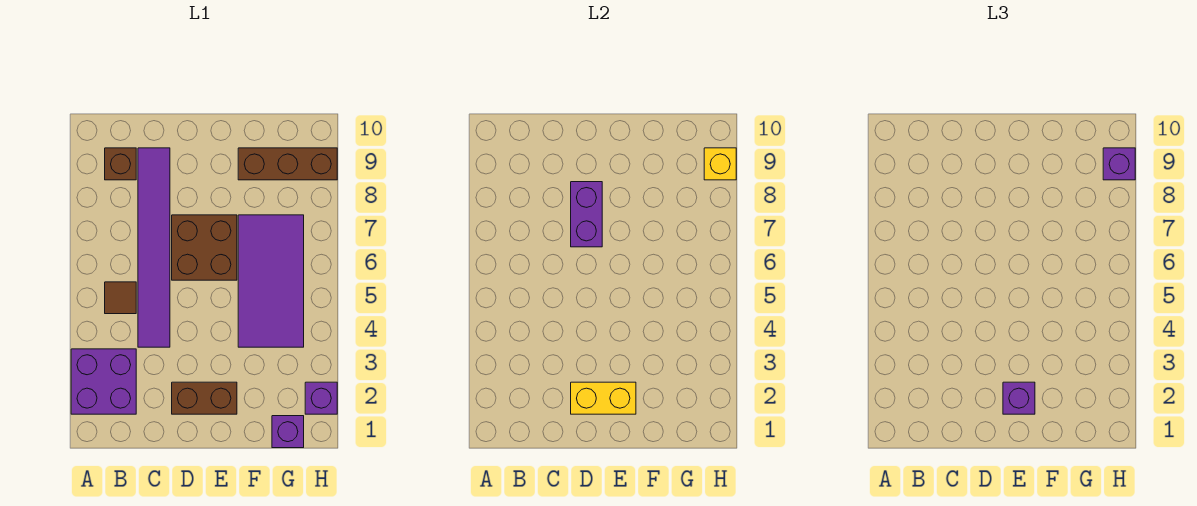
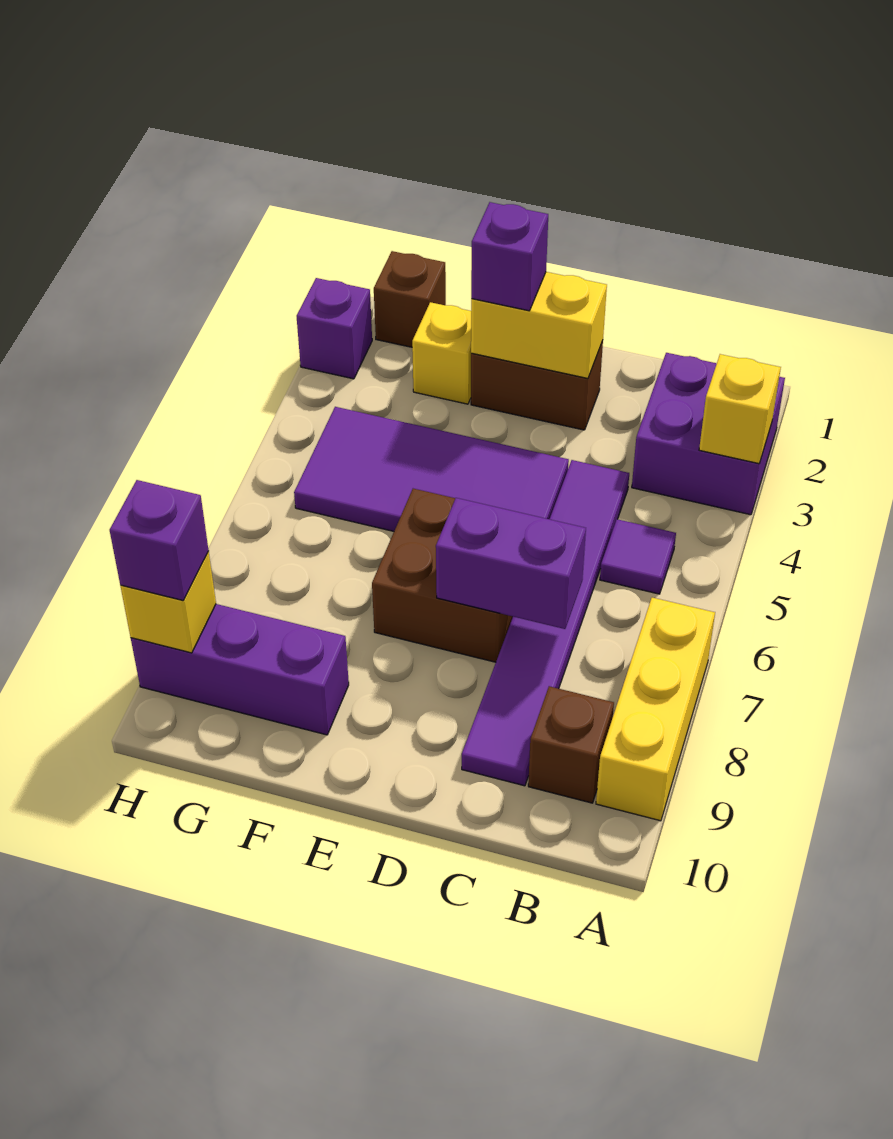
none -> yellow 1x1 brick [699,354,781,464]
none -> yellow 1x3 brick [596,598,715,821]
brown 1x1 tile [105,282,136,314] -> purple 1x1 tile [600,519,676,594]
purple 1x2 brick [571,182,602,247] -> purple 1x2 brick turned to [436,498,586,629]
none -> yellow 1x1 brick [412,302,471,404]
purple 2x4 tile [238,215,304,347] -> purple 2x4 tile turned to [294,407,569,531]
brown 1x3 brick [238,148,337,180] -> purple 1x3 brick [131,604,349,735]
purple 1x1 brick [272,416,304,448] -> brown 1x1 brick [374,251,446,347]

